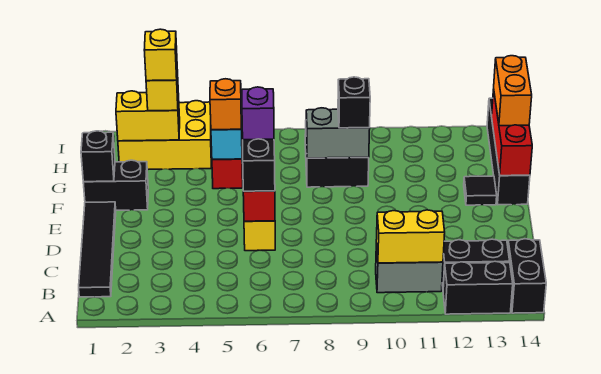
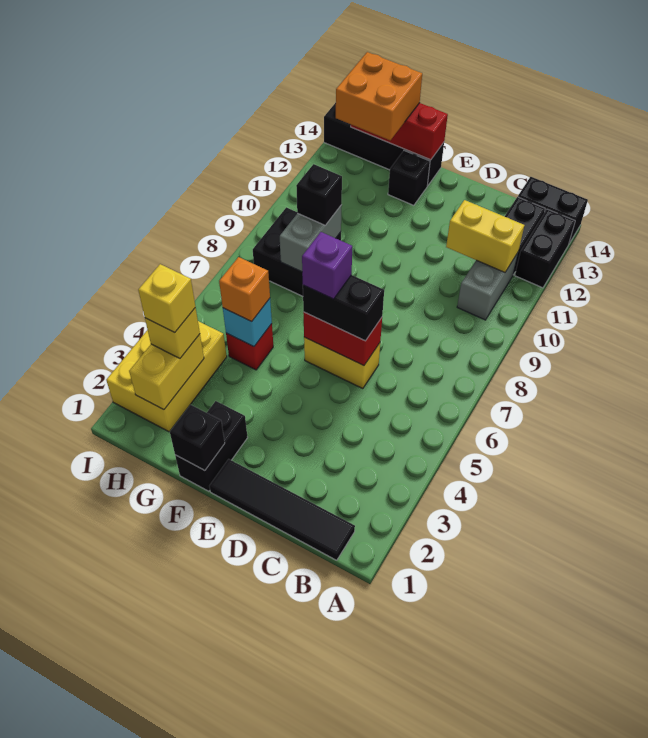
yellow 1x2 brick [376,210,445,263] -> yellow 1x2 brick turned to [446,200,524,272]
black 1x1 tile [464,176,497,205] -> black 1x1 brick [388,151,430,205]
orange 1x2 brick [494,56,532,126] -> orange 2x2 brick [336,52,422,140]

